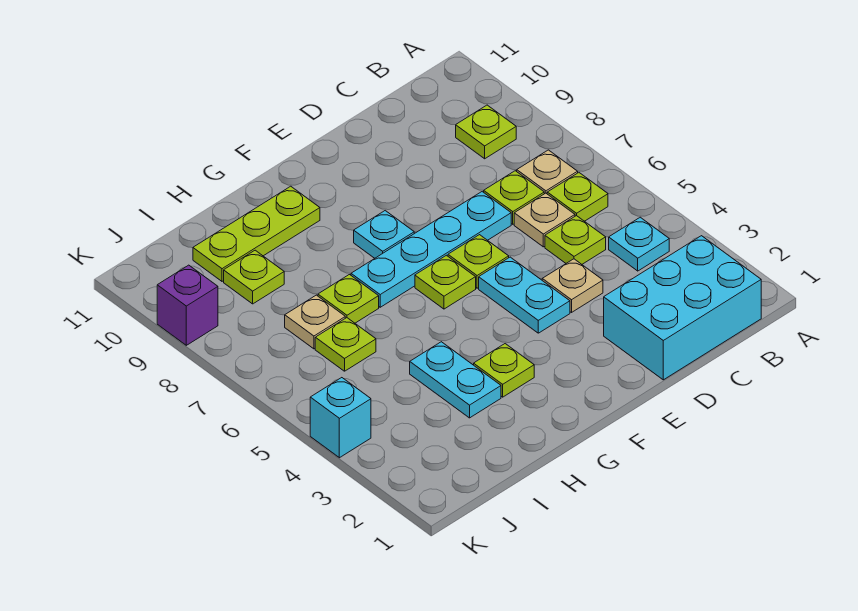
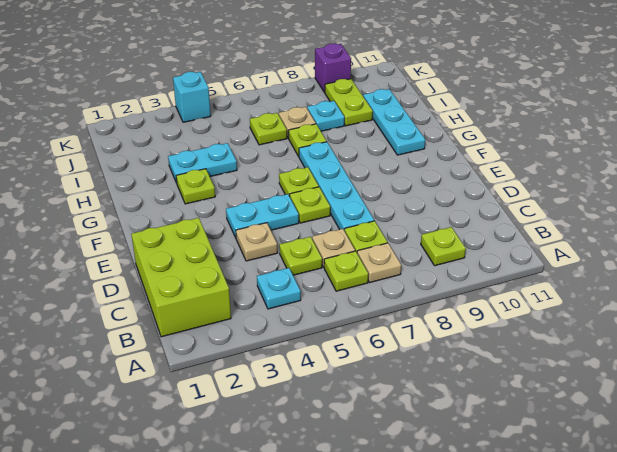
cyan 2x3 brick [604,236,761,380] -> lime 2x3 brick [131,218,231,337]
cyan 1x1 plate [354,211,414,258] -> cyan 1x1 plate moved to [307,101,344,131]
lime 1x3 plate [193,186,320,281] -> cyan 1x3 plate [363,89,425,155]
lime 1x1 plate [224,250,284,304] -> lime 1x2 plate [325,79,373,126]

